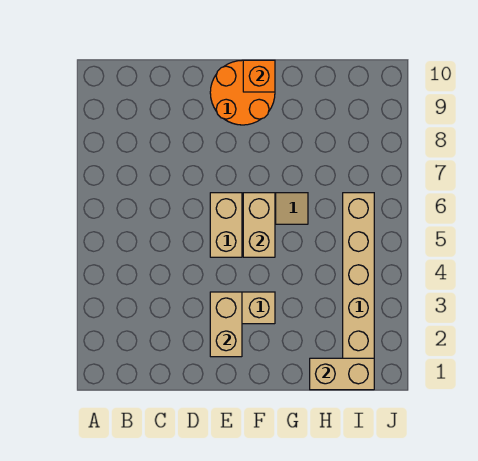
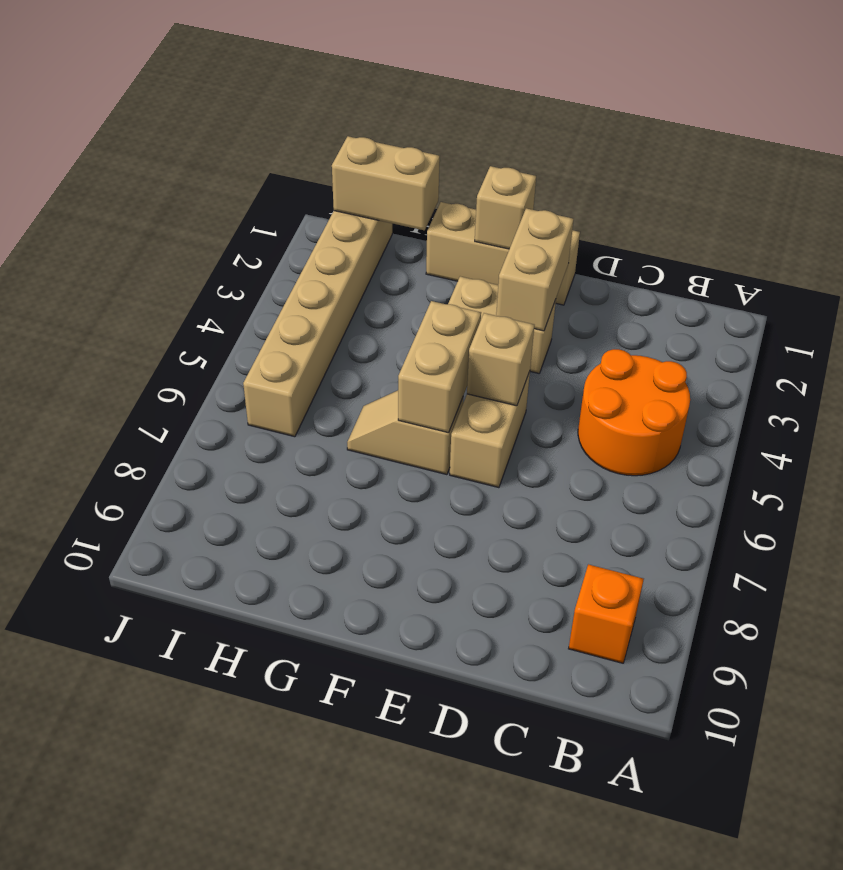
none -> tan 1x3 brick [426,202,580,305]
none -> tan 1x1 brick [467,313,534,406]
orange 2x2 round brick [210,60,275,125] -> orange 2x2 round brick moved to [578,349,690,476]
none -> tan 1x1 brick [475,166,536,249]
orange 1x1 brick [243,60,275,92] -> orange 1x1 brick moved to [569,564,644,663]

